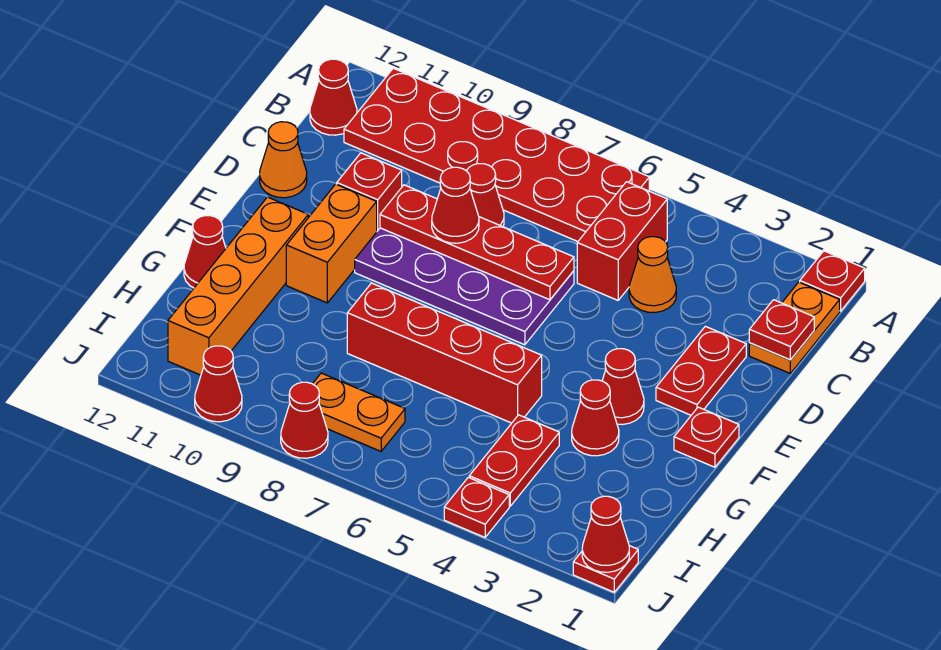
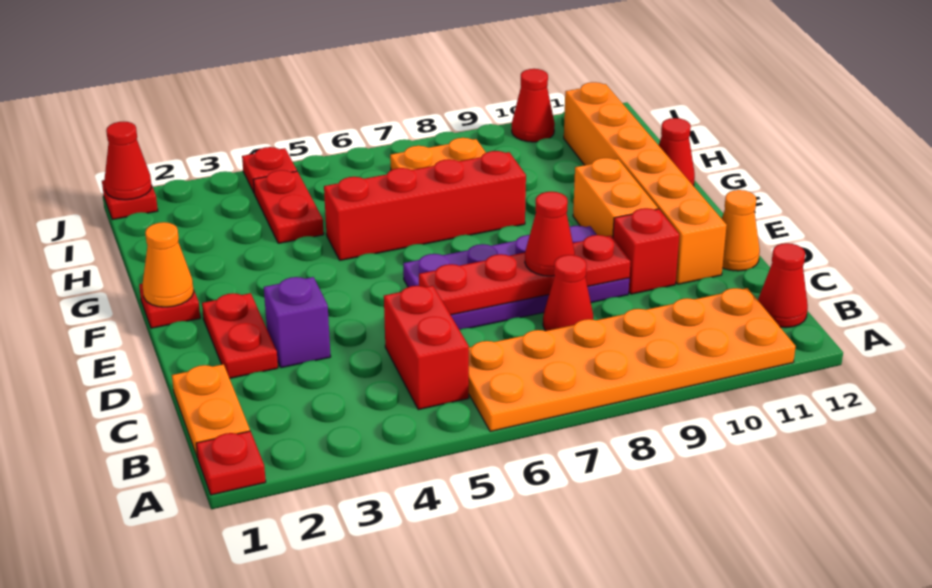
red 2x6 plate [344,68,649,241] -> orange 2x6 plate [469,288,796,431]
red 1x1 plate [749,300,814,360] -> none
orange 1x1 cone [629,237,676,312] -> orange 1x1 cone moved to [143,222,194,307]
none -> purple 1x1 brick [264,277,331,368]
red 1x1 cone [602,349,644,425] -> none
orange 1x4 brick [168,197,308,375] -> orange 1x6 brick [564,82,727,284]
red 1x1 cone [572,380,619,456] -> none
red 1x1 cone [281,382,328,458] -> none

